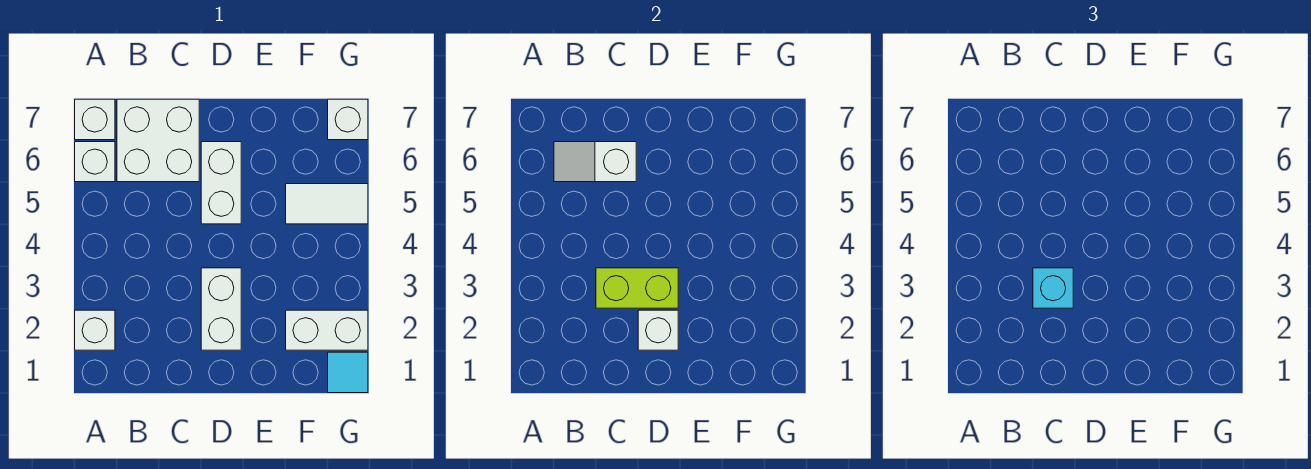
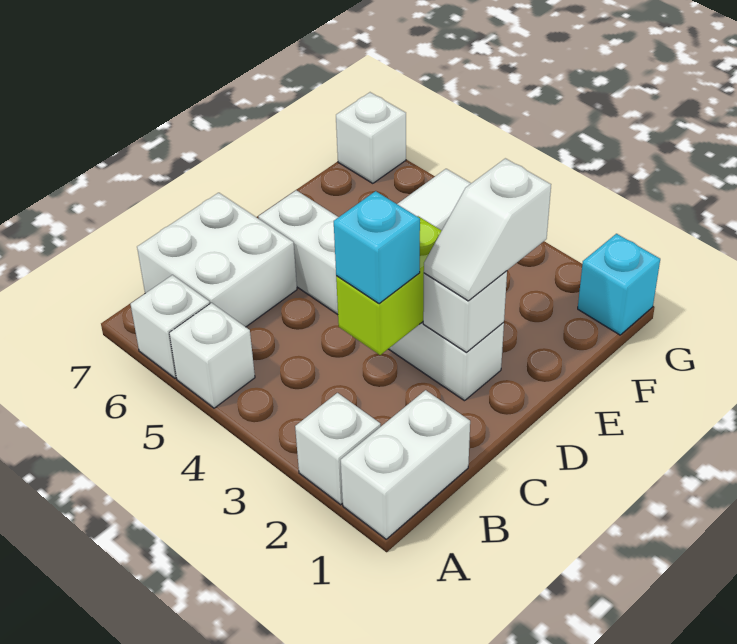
white 1x1 brick [75,99,115,140] -> white 1x1 brick moved to [169,303,255,408]
white 1x2 slope [554,142,636,182] -> white 1x2 slope moved to [424,158,551,301]
white 1x2 brick [286,310,368,350] -> white 1x2 brick moved to [341,390,470,539]
cyan 1x1 tile [328,352,368,393] -> cyan 1x1 brick [578,234,660,335]

